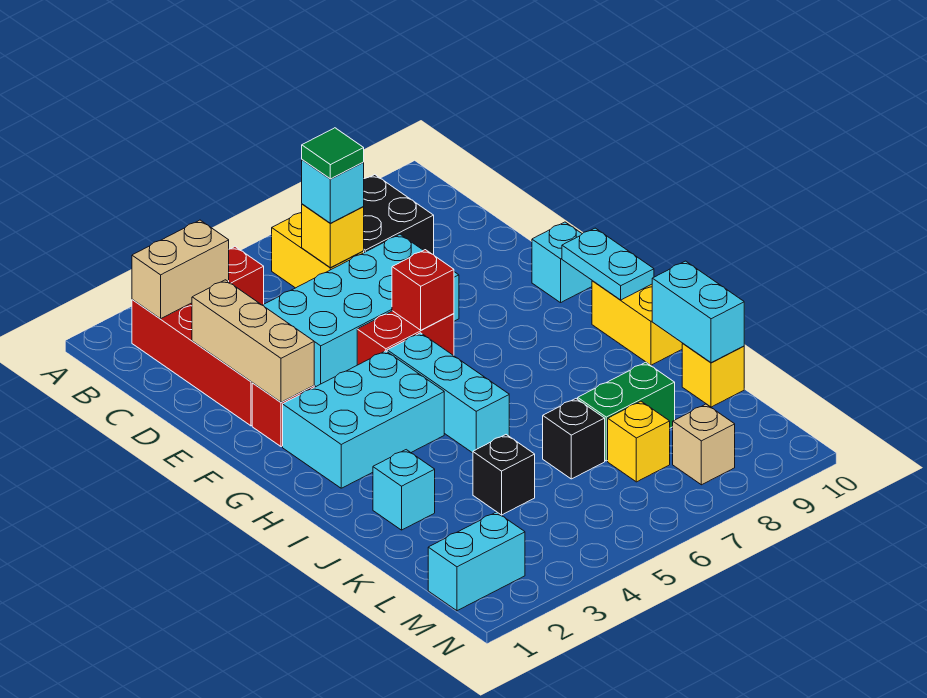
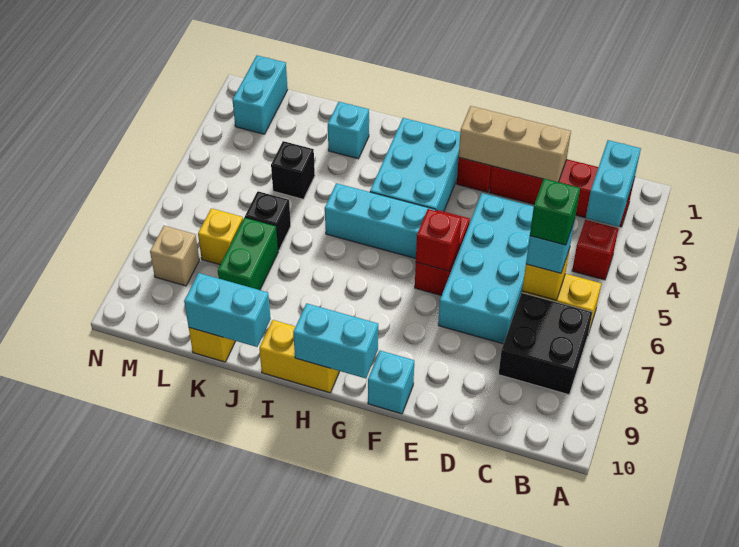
tan 1x2 brick [132,220,229,319] -> cyan 1x2 brick [586,140,641,227]
green 1x1 tile [302,128,364,179] -> green 1x1 brick [530,179,580,245]
cyan 1x2 plate [562,228,654,300] -> cyan 1x2 brick [293,303,378,378]

